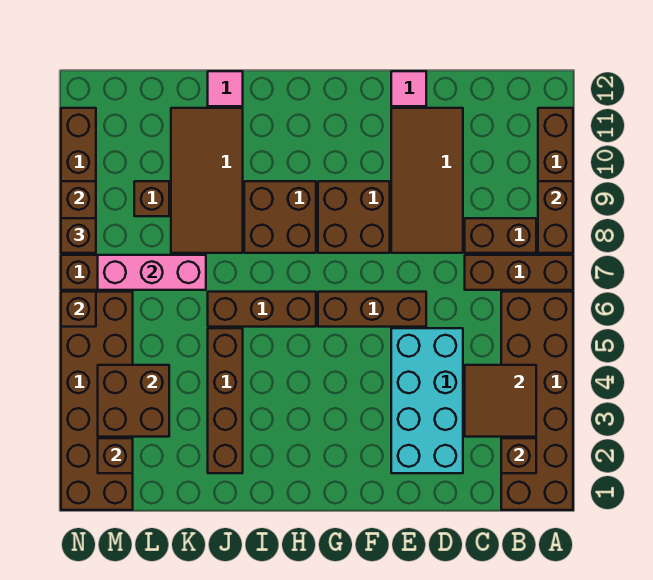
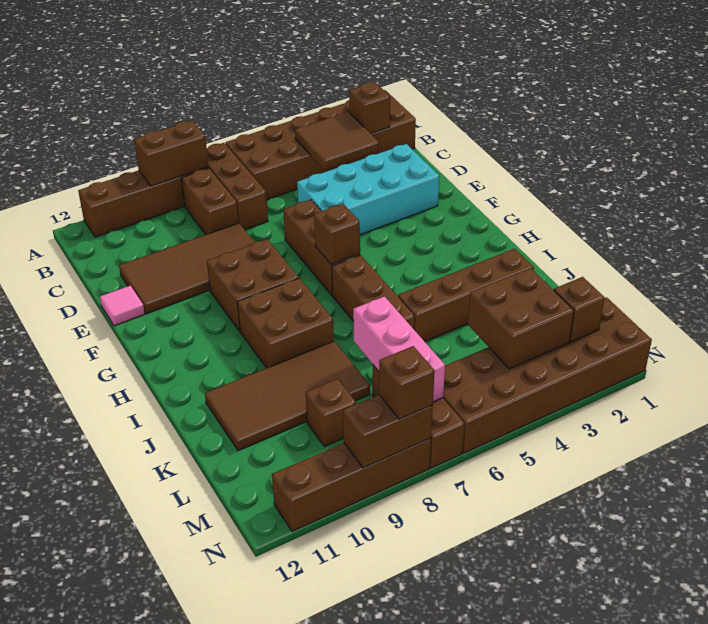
pink 1x1 tile [208,71,243,106] -> none
brown 1x1 brick [61,292,96,327] -> brown 1x1 brick moved to [314,204,360,264]

